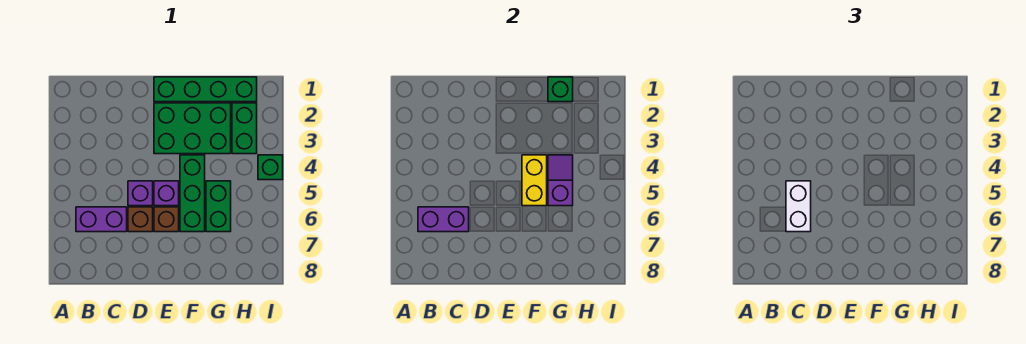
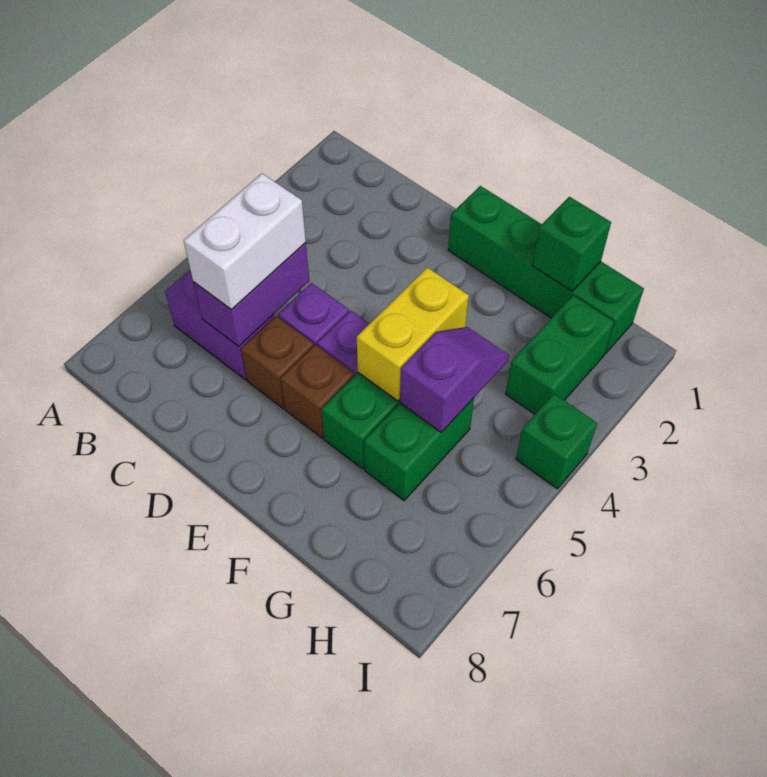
purple 1x2 brick [418,207,469,232] -> purple 1x2 brick turned to [193,243,309,346]
green 2x3 brick [154,103,231,154] -> none

